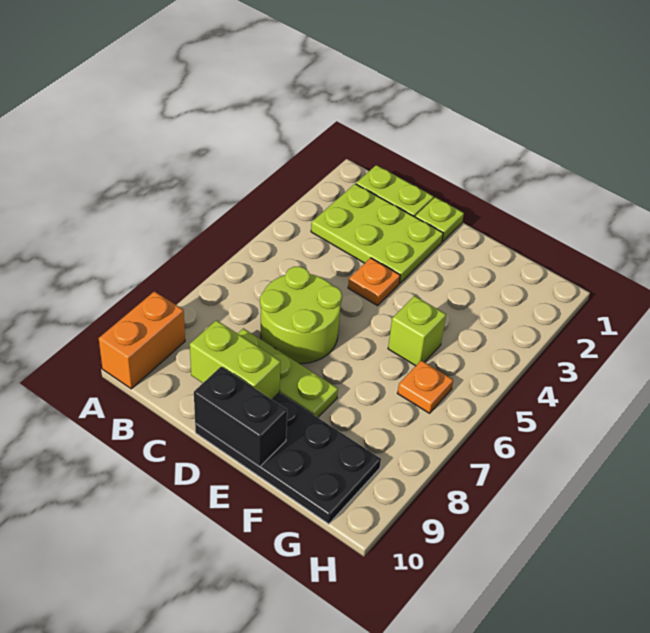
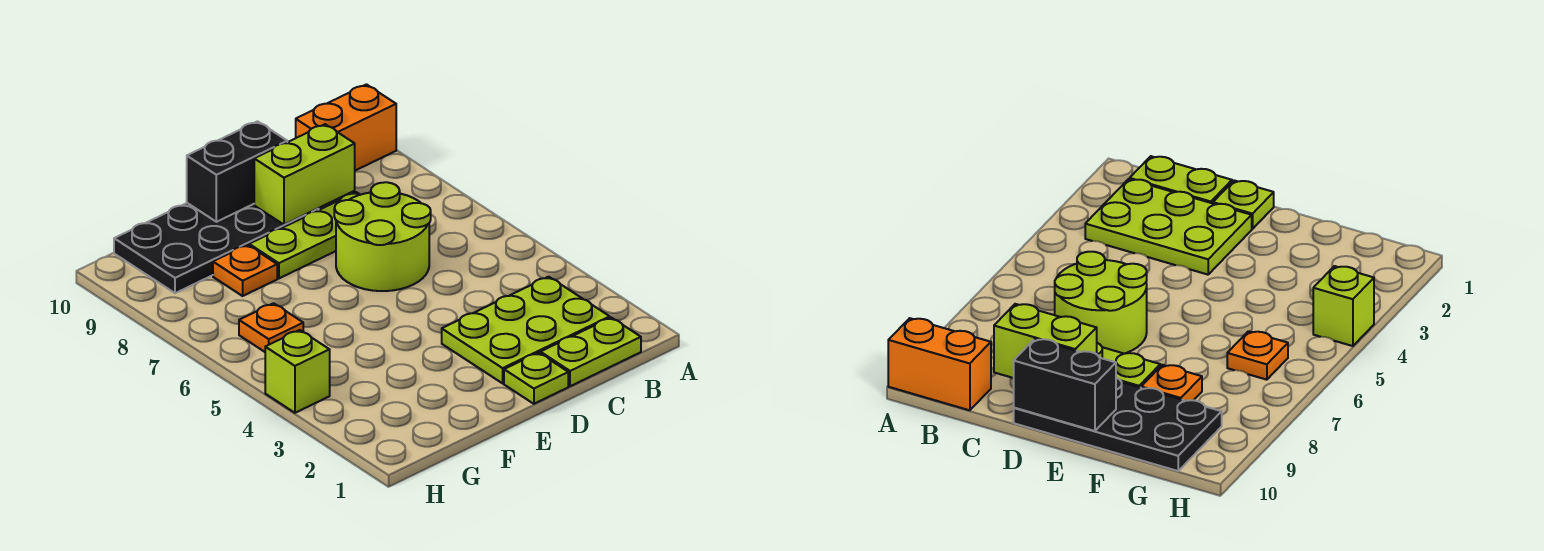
orange 1x2 brick [99,291,185,389] -> orange 1x2 brick turned to [296,85,396,171]
orange 1x1 plate [348,258,400,306] -> orange 1x1 plate moved to [213,245,277,296]
lime 1x1 brick [388,296,446,366] -> lime 1x1 brick moved to [265,330,330,413]

